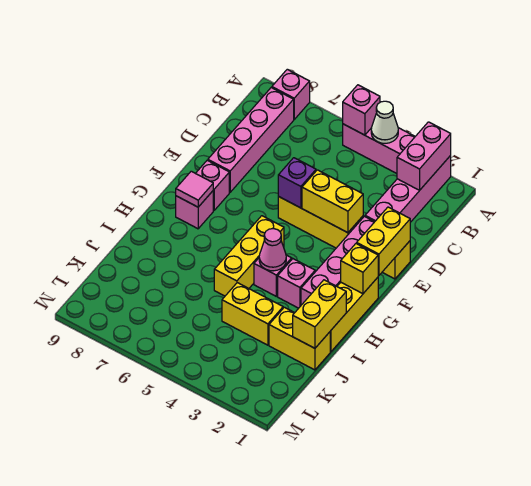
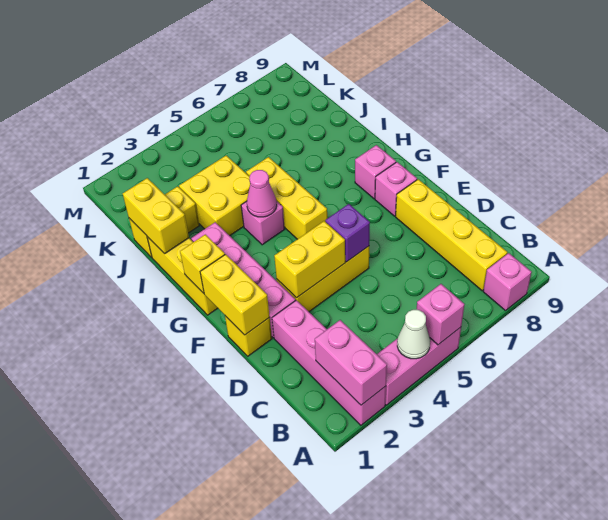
pink 1x4 brick [208,88,294,192] -> yellow 1x4 brick [396,179,507,291]
pink 1x1 tile [176,171,213,207] -> none
pink 1x1 brick [278,259,315,308] -> none
yellow 1x2 brick [222,283,283,345] -> yellow 2x2 brick [179,156,250,236]

